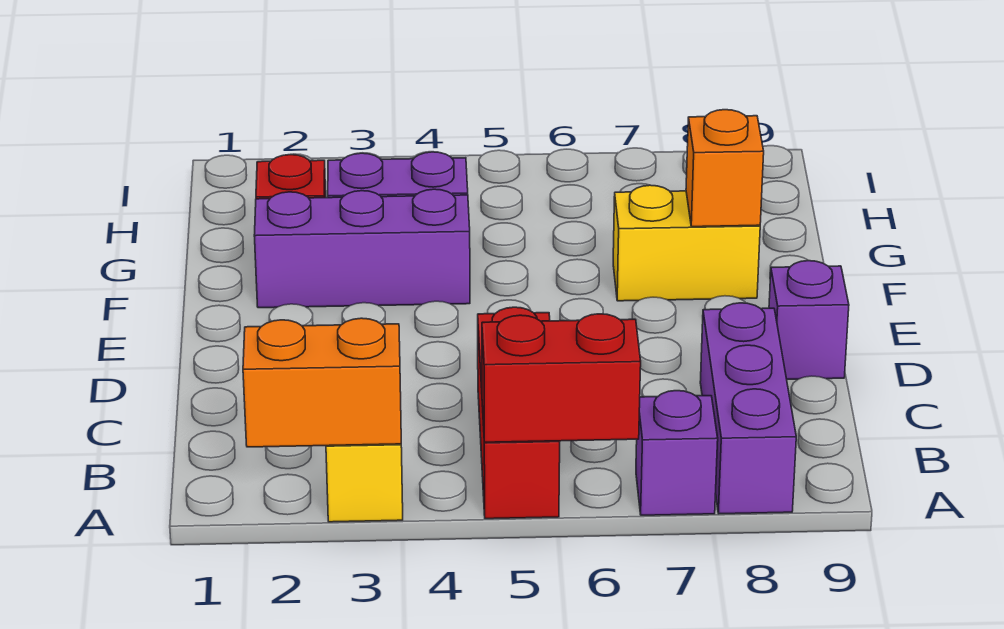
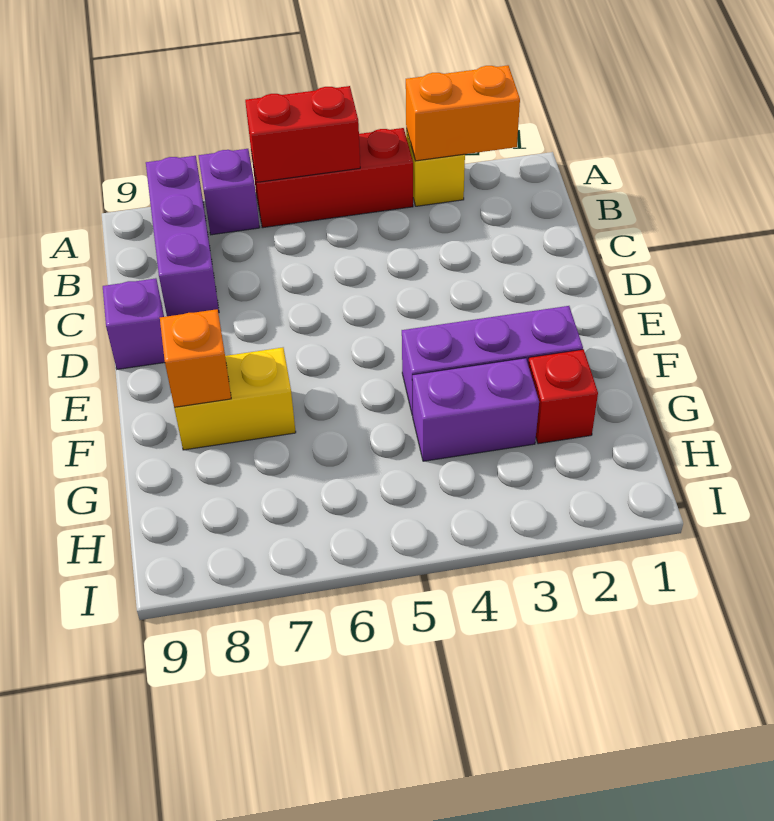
red 1x3 brick [478,307,560,519] -> red 1x3 brick turned to [251,128,413,228]

